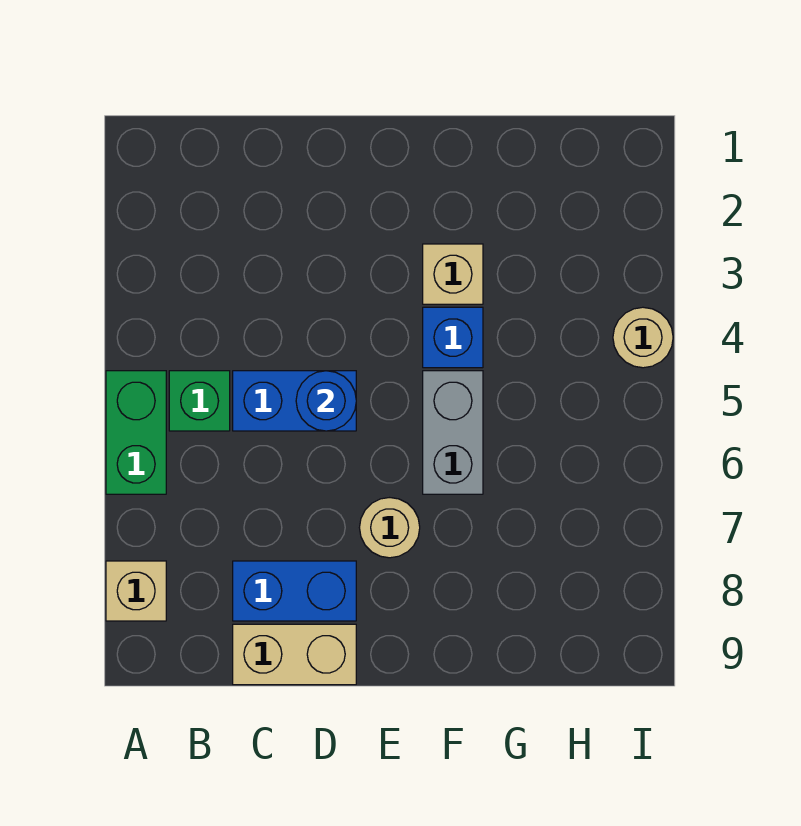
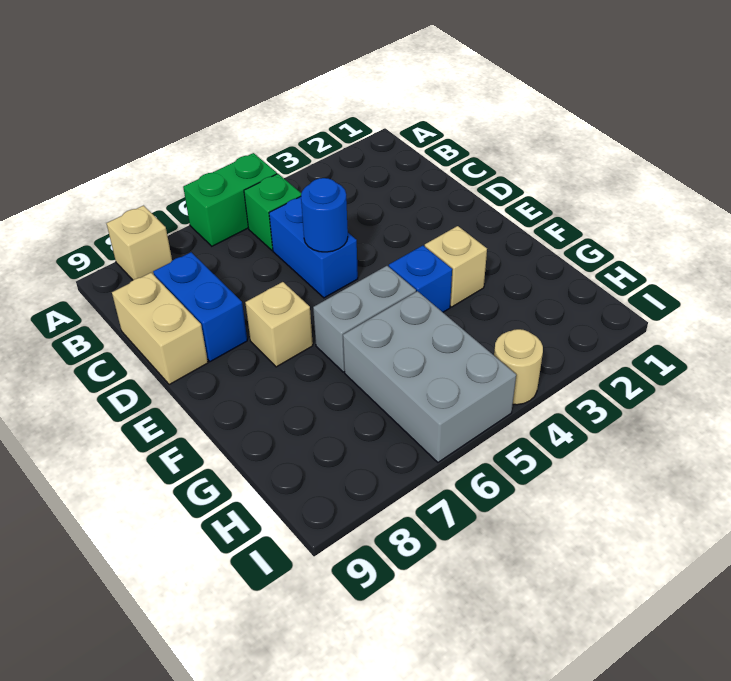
tan 1x1 round brick [359,498,420,558] -> tan 1x1 brick [245,282,313,367]
none -> grey 2x3 brick [343,291,516,462]

